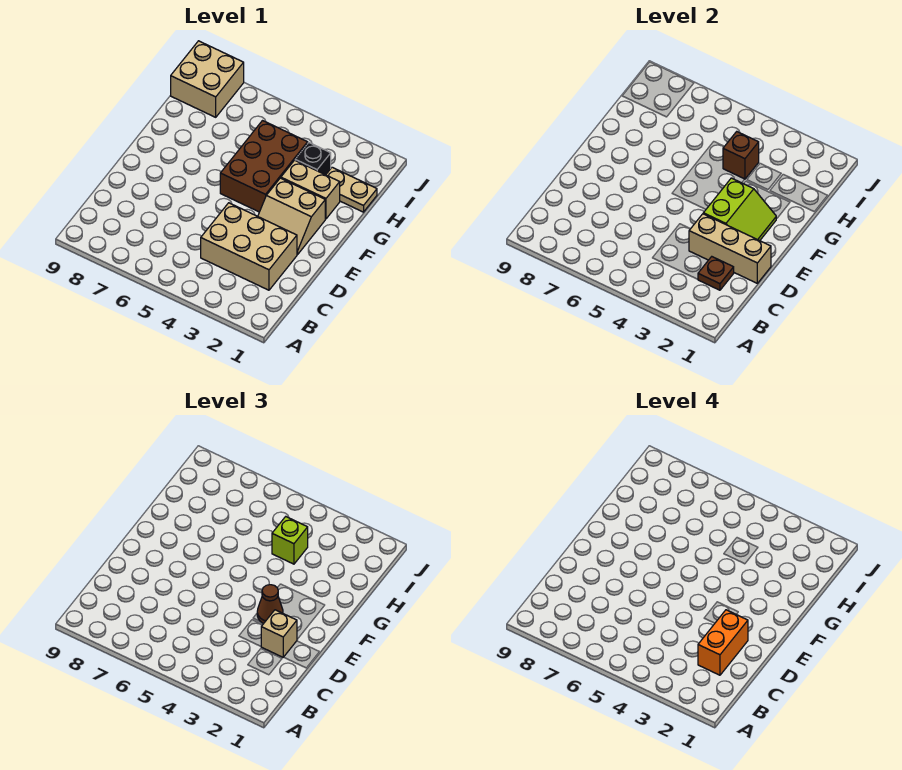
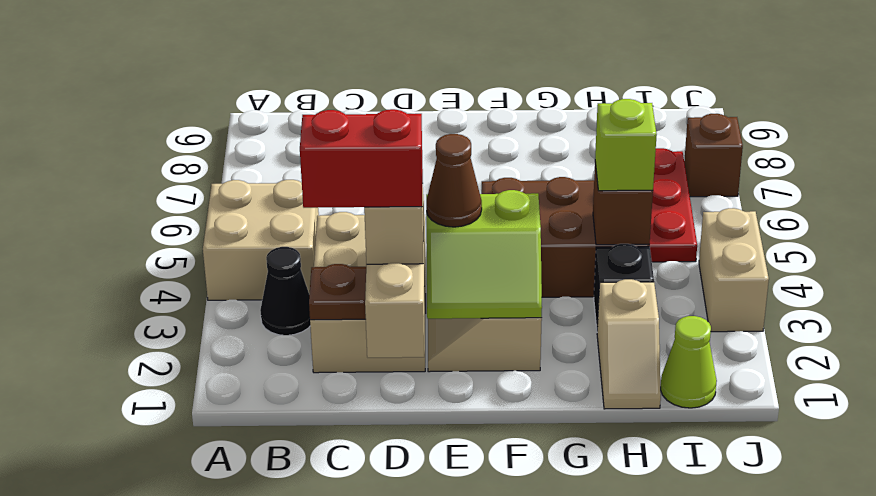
none -> black 1x1 cone [260,247,310,335]
orange 1x2 brick [698,610,748,675] -> red 1x2 brick [300,109,423,208]
tan 1x2 brick [281,160,340,219] -> tan 1x2 brick moved to [699,208,769,332]
tan 1x2 plate [326,167,377,212] -> tan 1x2 slope [597,279,661,409]
none -> lime 1x1 cone [660,316,717,408]
none -> red 1x3 plate [649,148,697,262]
tan 2x2 brick [171,41,244,117] -> tan 2x2 brick moved to [203,180,319,300]
none -> brown 1x1 brick [684,114,743,197]

